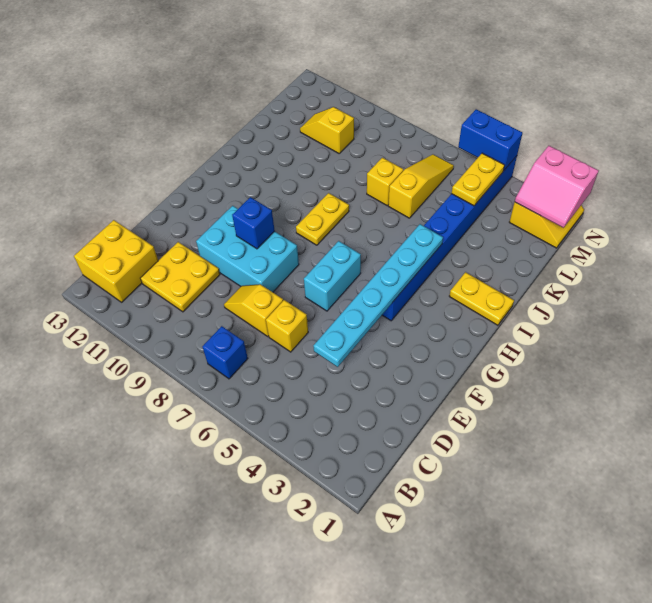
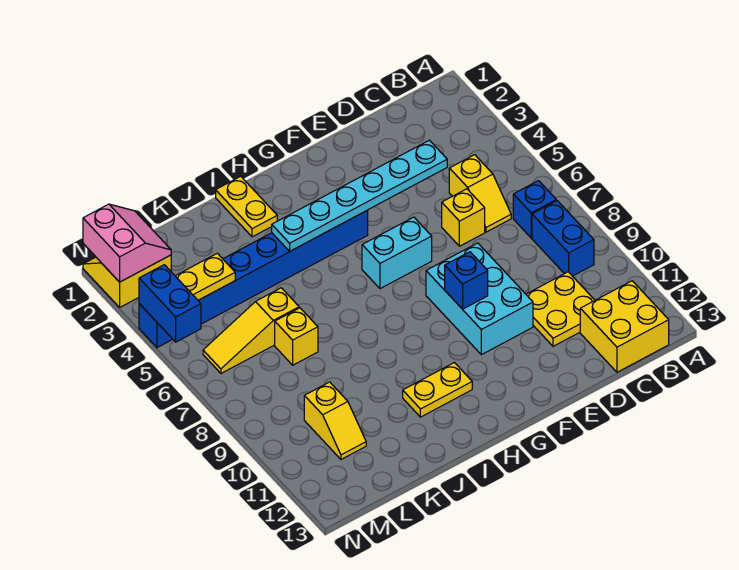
none -> blue 1x2 brick [532,201,594,276]
yellow 1x2 slope [224,284,283,336] -> yellow 1x2 slope moved to [449,155,511,232]
yellow 1x2 plate [296,193,349,245] -> yellow 1x2 plate moved to [403,363,472,417]

